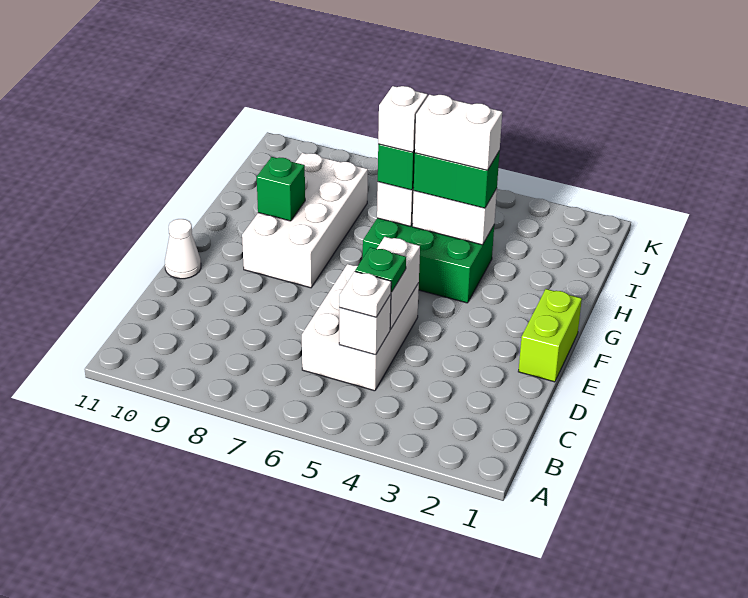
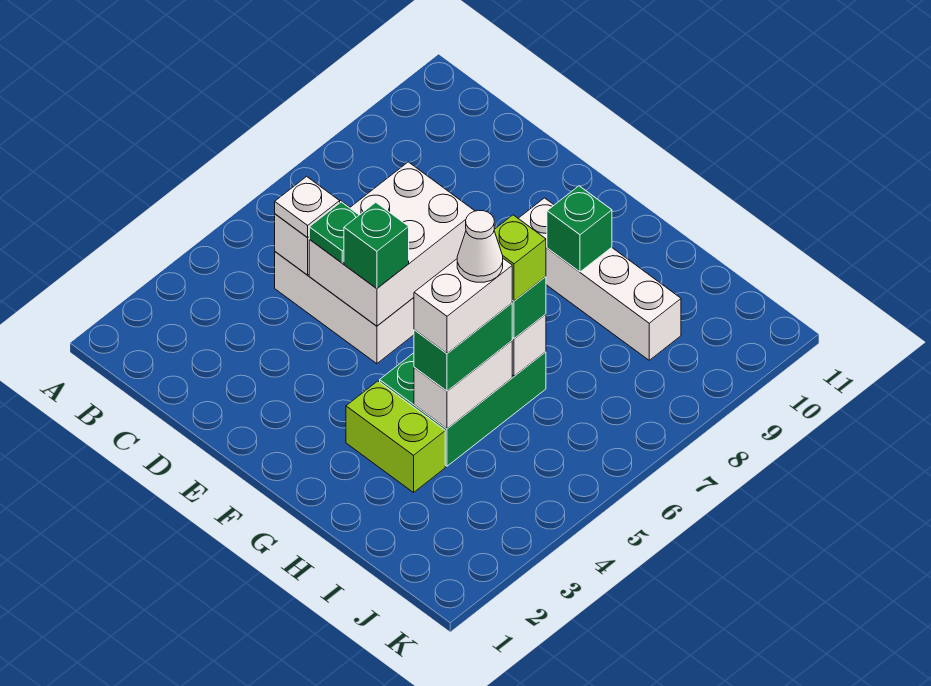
white 1x2 brick [377,237,420,329] -> white 2x3 brick [309,162,474,326]
lime 1x2 brick [518,289,582,382] -> lime 1x2 brick moved to [346,381,445,492]
none -> green 1x1 brick [344,202,409,289]
white 1x1 cone [165,219,201,279] -> white 1x1 cone moved to [457,210,503,282]
white 2x4 brick [242,153,368,288] -> white 1x4 brick [518,198,681,360]
white 1x1 brick [378,86,428,152] -> lime 1x1 brick [494,215,546,301]

